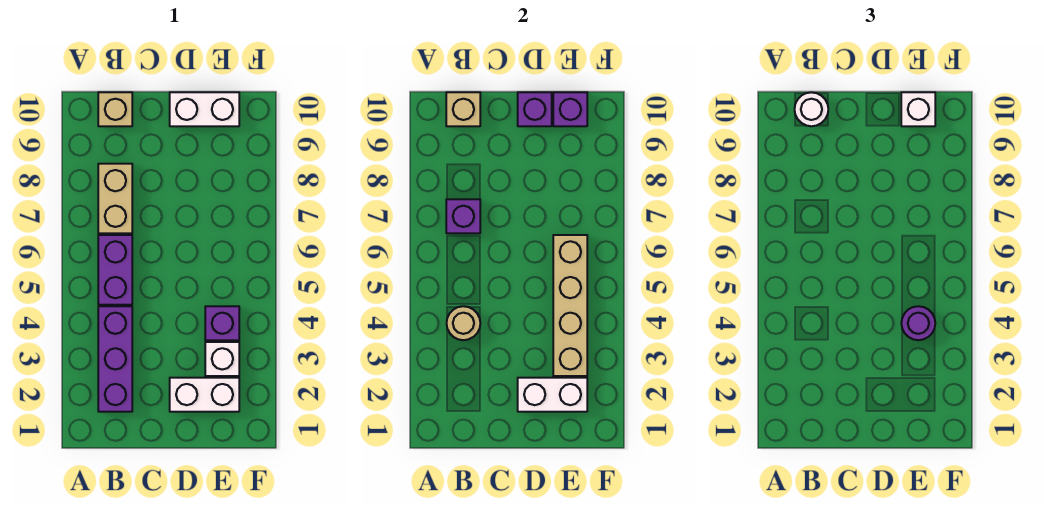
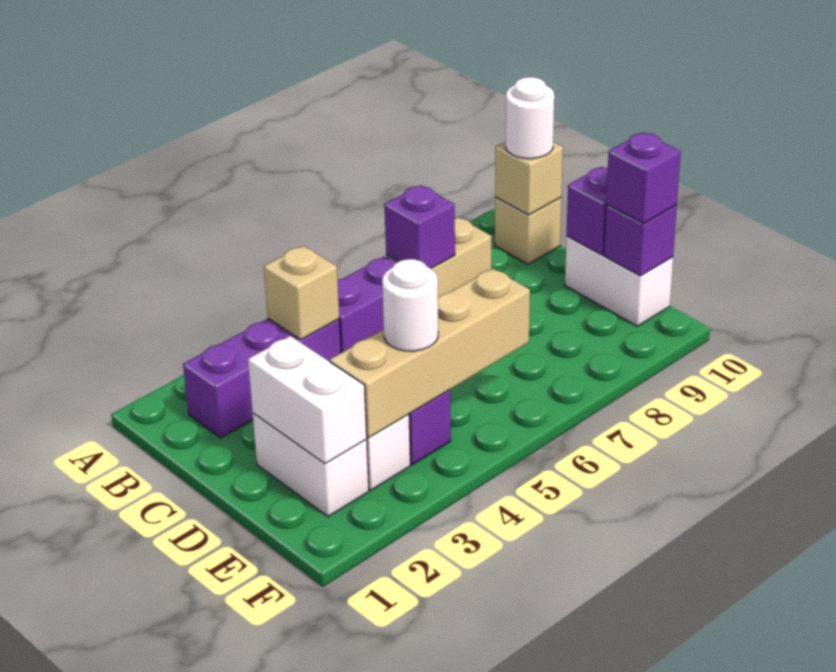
tan 1x1 round brick [447,306,480,340] -> tan 1x1 brick [264,246,339,340]
purple 1x1 round brick [901,306,935,340] -> white 1x1 round brick [382,259,438,351]
white 1x1 brick [901,92,935,126] -> purple 1x1 brick [606,133,681,224]

